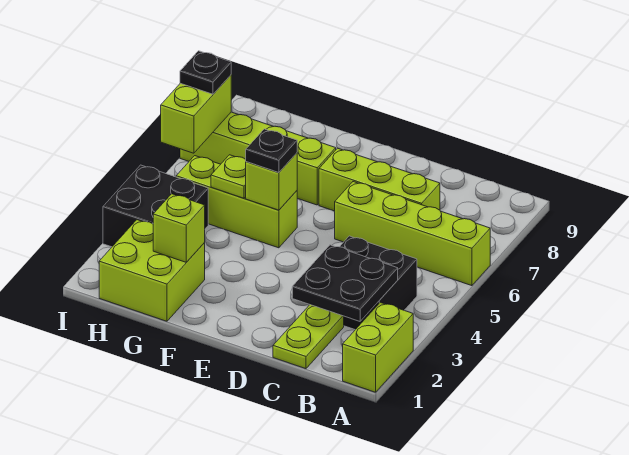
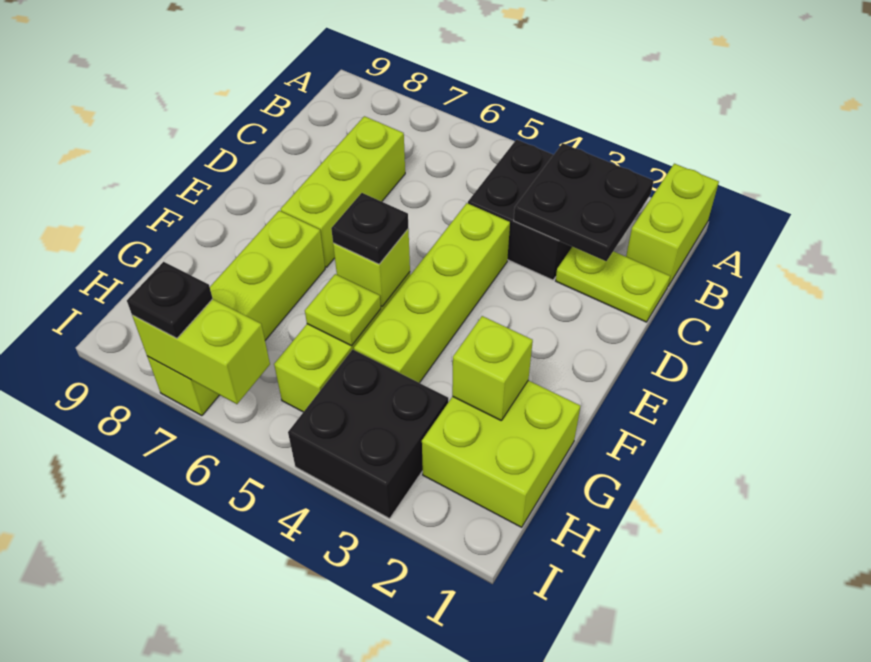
lime 1x2 brick [343,302,413,392] -> lime 1x2 brick turned to [626,164,719,286]
lime 1x4 brick [335,182,490,286] -> lime 1x4 brick moved to [354,203,510,383]

